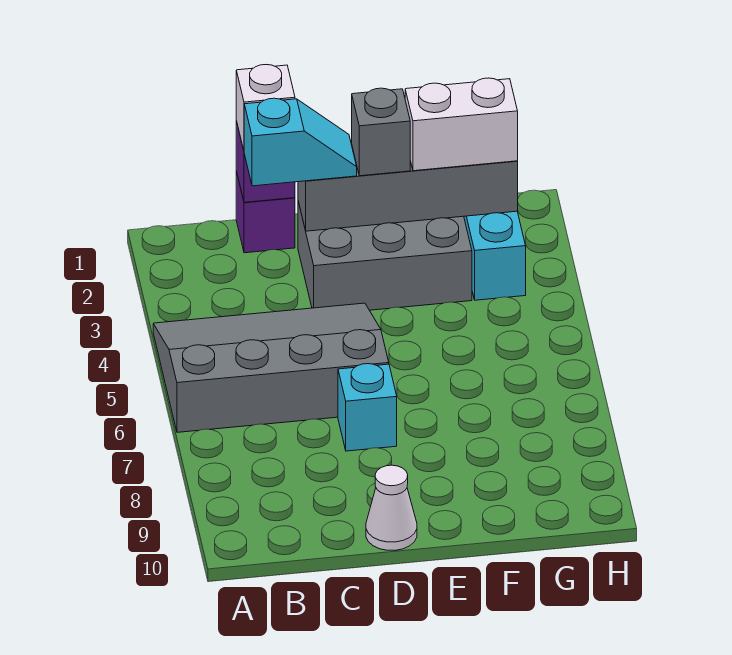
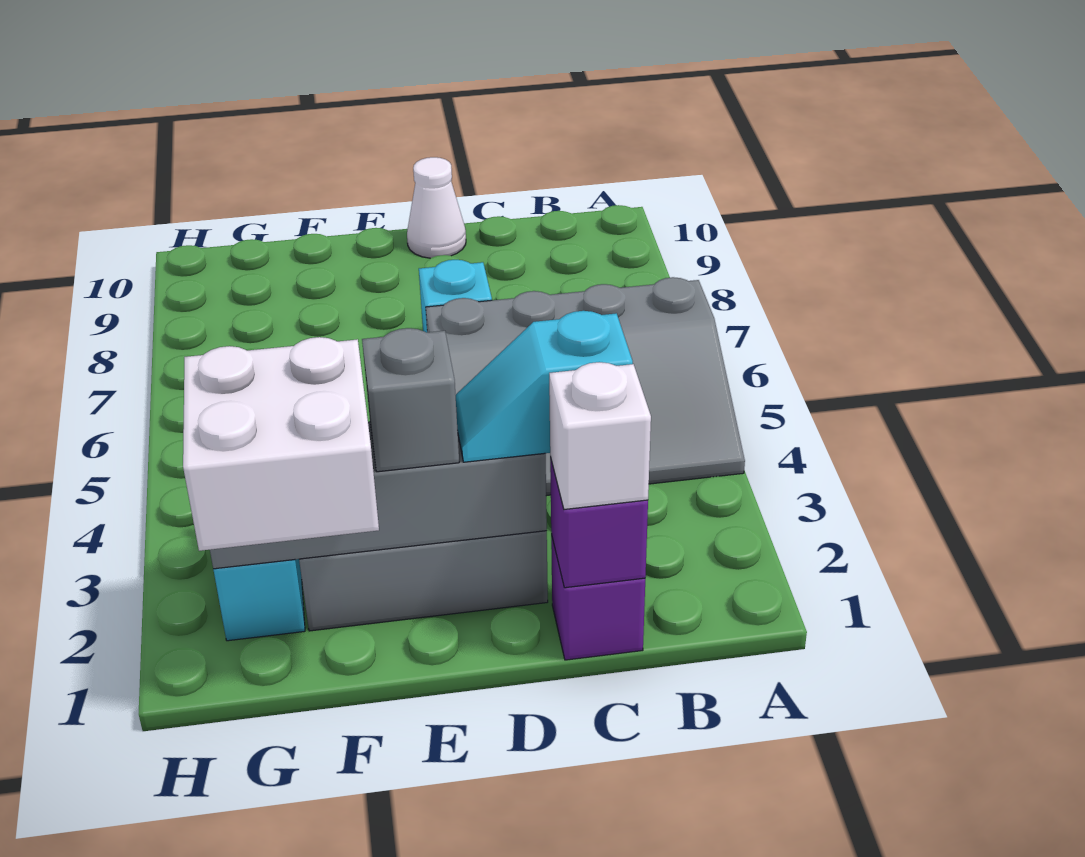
white 1x2 brick [405,78,518,171] -> white 2x2 brick [183,337,379,551]

